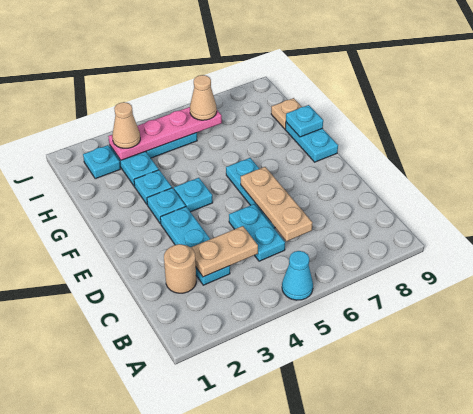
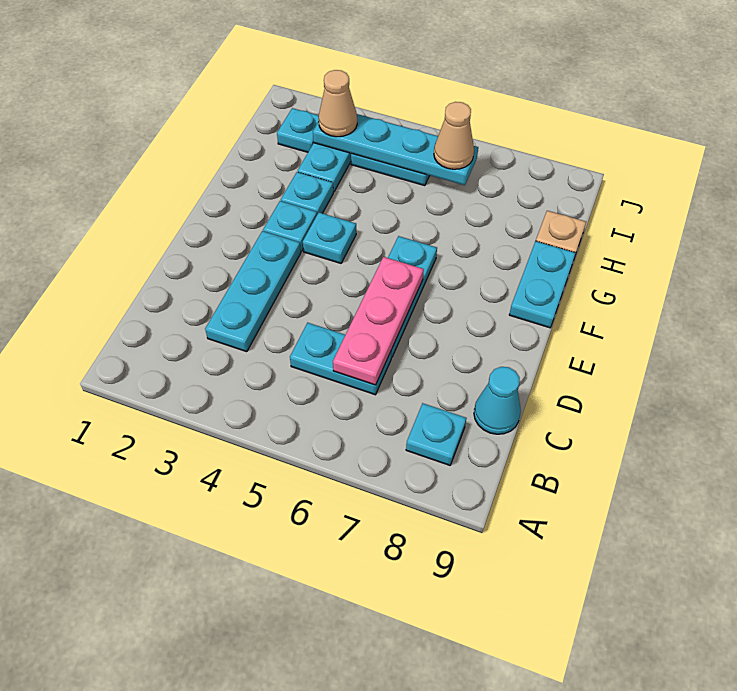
cyan 1x1 cone [282,251,313,300] -> cyan 1x1 cone moved to [474,367,521,434]
tan 1x1 round brick [164,244,196,293] -> none
tan 1x2 plate [191,226,258,277] -> none
cyan 1x2 plate [229,204,285,261] -> cyan 1x2 plate turned to [290,323,392,395]
tan 1x3 plate [241,167,313,241] -> pink 1x3 plate [333,257,424,385]
cyan 1x1 plate [286,105,323,137] -> cyan 1x1 plate moved to [406,403,466,465]
pink 1x4 plate [108,107,222,160] -> cyan 1x4 plate [313,114,478,185]

